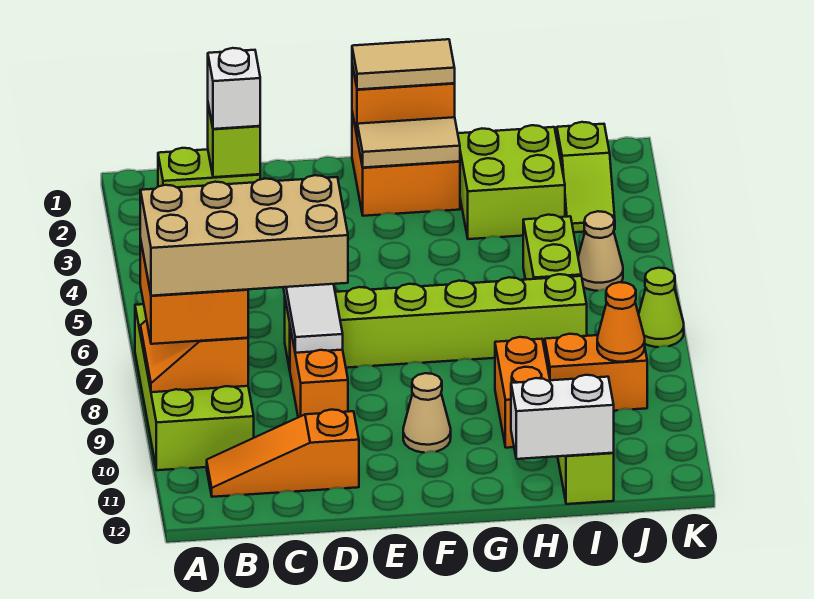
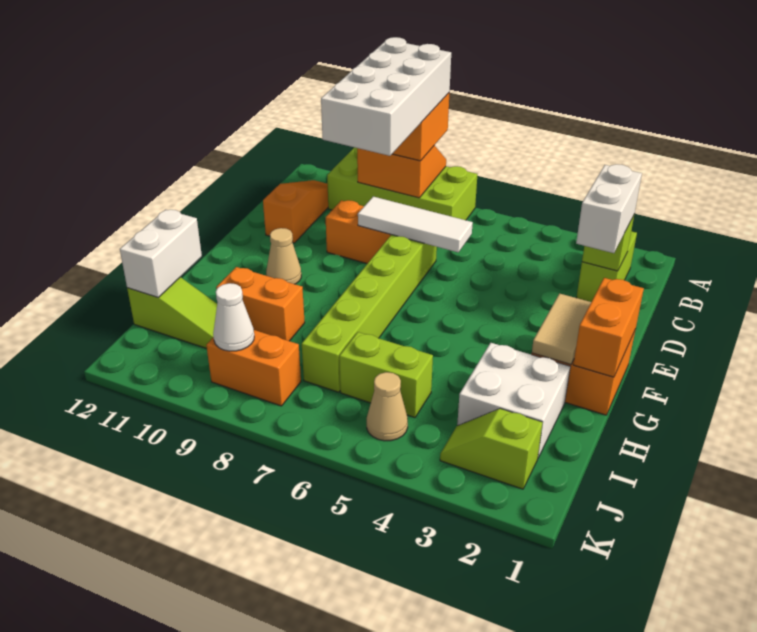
tan 2x4 brick [140,175,348,296] -> white 2x4 brick [321,37,451,156]
white 1x1 brick [208,48,260,129] -> white 1x2 brick [576,164,642,253]
tan 1x2 tile [352,39,455,90] -> none
lime 2x2 brick [458,125,565,239] -> white 2x2 brick [457,343,570,457]
orange 1x2 brick [545,334,647,411] -> orange 1x2 brick turned to [206,330,301,406]
orange 1x1 cone [597,282,645,362] -> white 1x1 cone [213,283,254,351]
lime 1x1 cone [639,268,684,347] -> none

